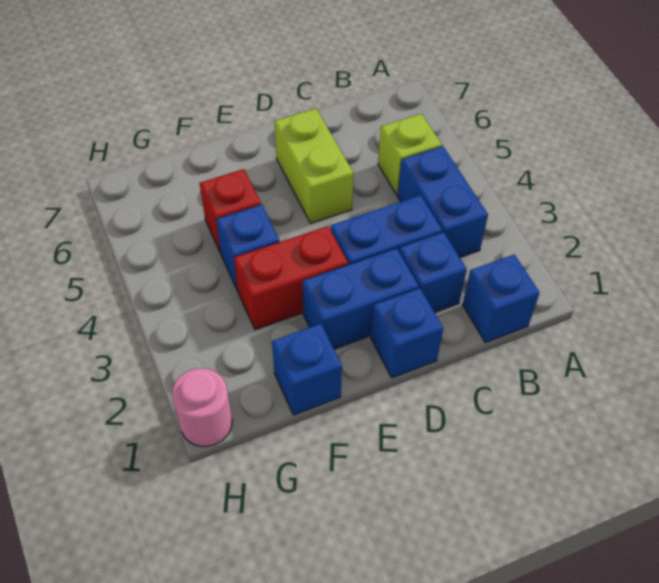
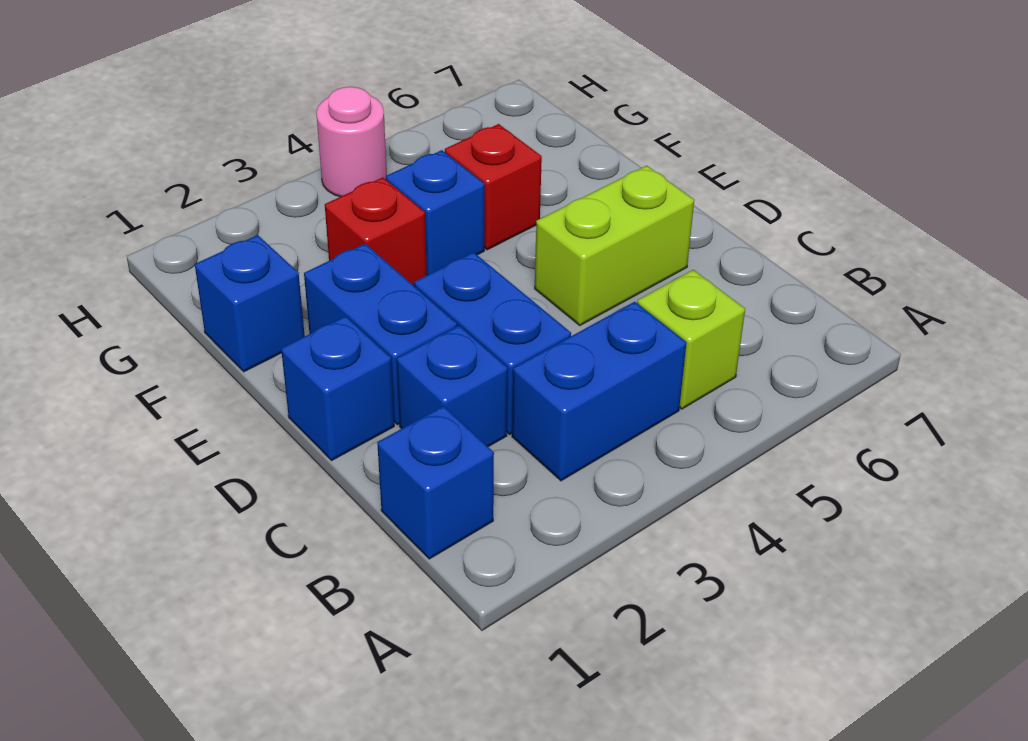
red 1x2 brick [234,226,348,330] -> red 1x1 brick [325,177,427,286]
pink 1x1 round brick [172,368,232,447] -> pink 1x1 round brick moved to [316,87,387,197]

